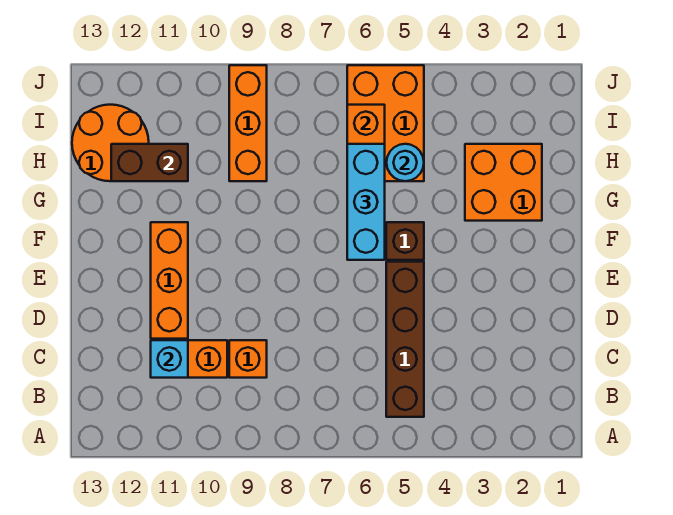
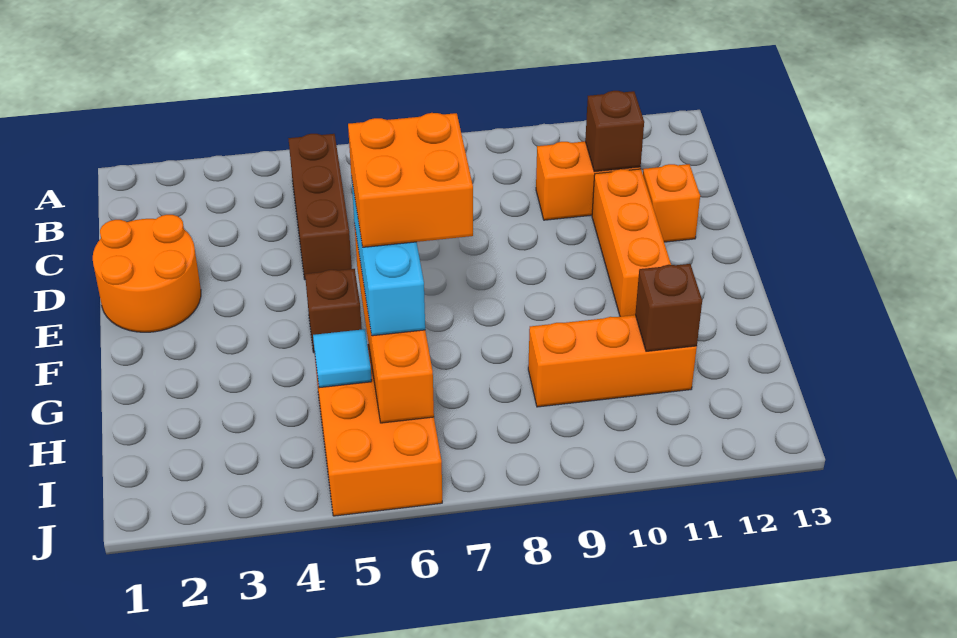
brown 1x4 brick [386,262,424,417] -> brown 1x3 brick [288,134,352,280]
orange 1x1 brick [229,340,267,378] -> orange 1x1 brick moved to [643,164,700,242]
cyan 1x1 brick [151,340,188,378] -> brown 1x1 brick [585,91,644,172]
orange 2x2 brick [465,144,542,221] -> orange 2x2 brick moved to [348,113,473,247]
cyan 1x1 round brick [387,144,424,181] -> cyan 1x1 tile [313,329,372,388]
orange 1x3 brick [229,65,267,181] -> orange 1x3 brick turned to [528,315,697,407]
brown 1x2 brick [111,144,188,181] -> brown 1x1 brick [635,264,702,351]
orange 2x2 round brick [72,105,149,181] -> orange 2x2 round brick moved to [93,215,201,332]

